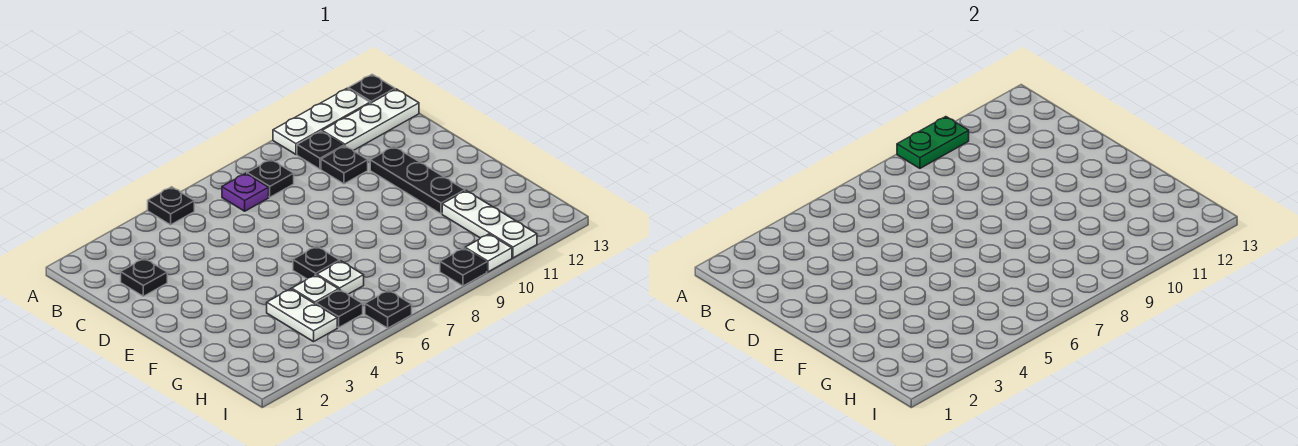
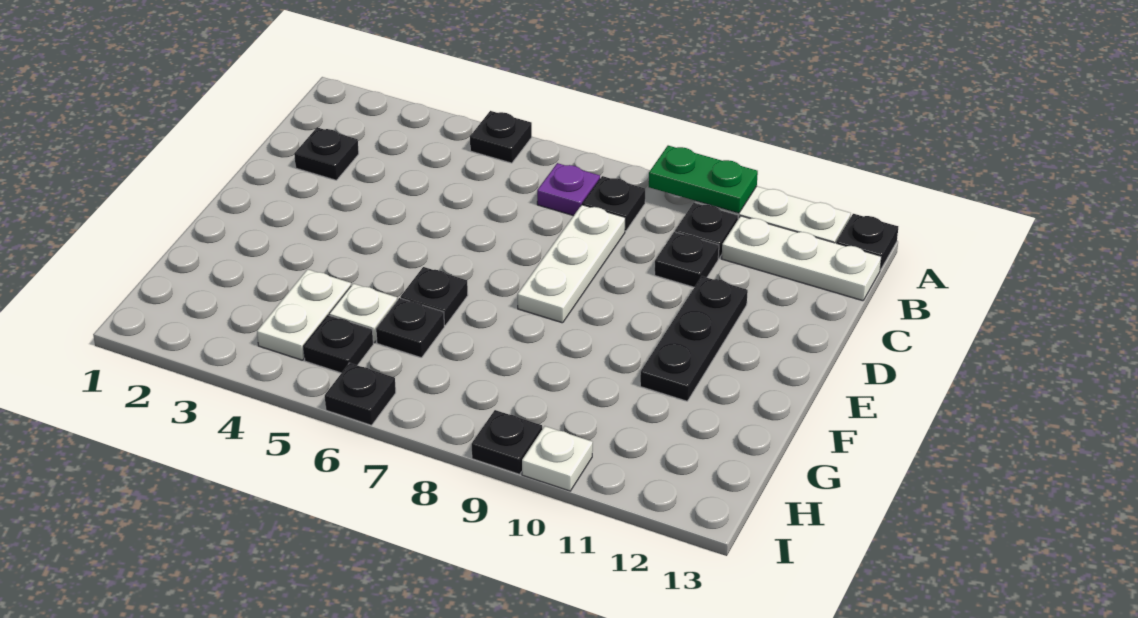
white 1x1 plate [317,261,364,294] -> black 1x1 plate [376,298,444,358]
white 1x3 plate [442,191,537,258] -> white 1x3 plate moved to [518,205,625,323]

